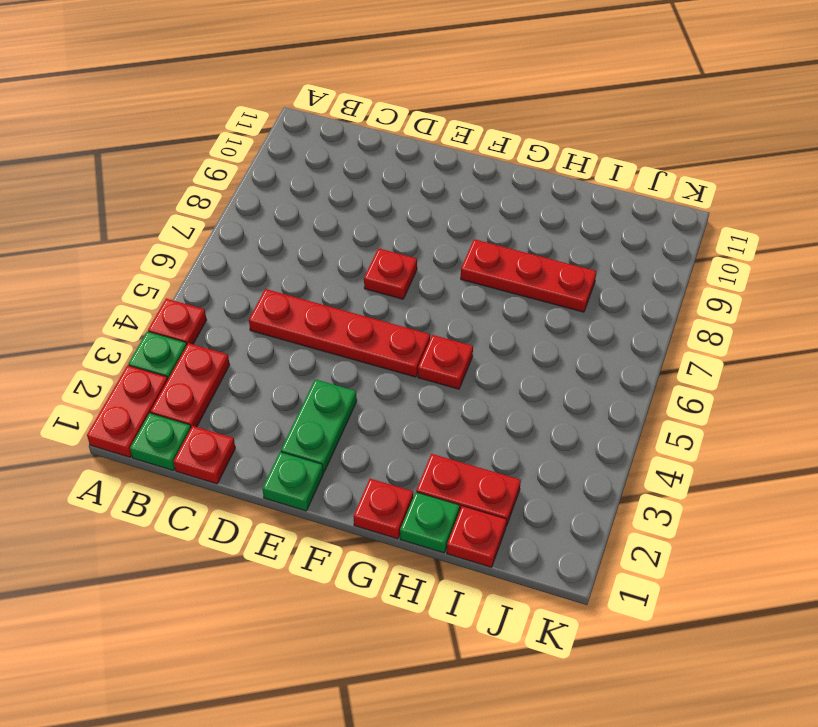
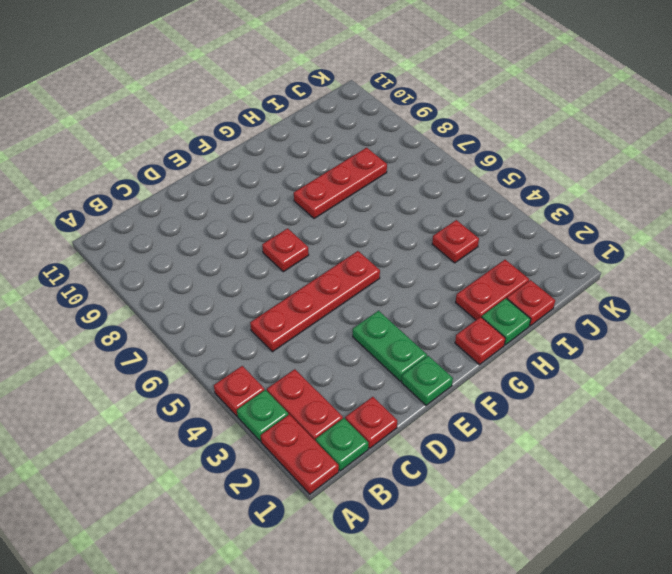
red 1x1 plate [418,335,473,389] -> red 1x1 plate moved to [432,220,479,263]

